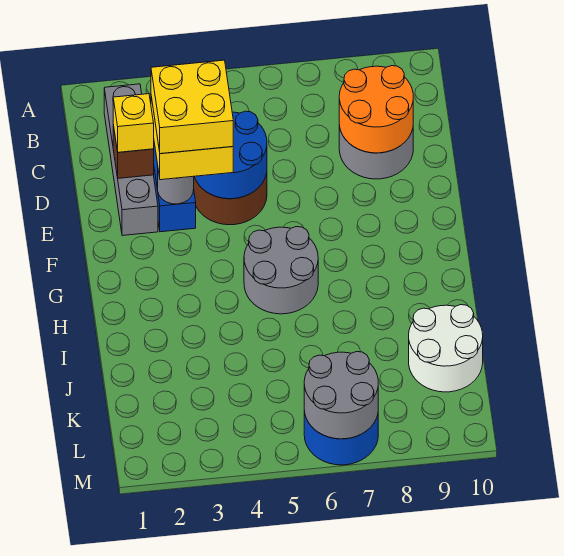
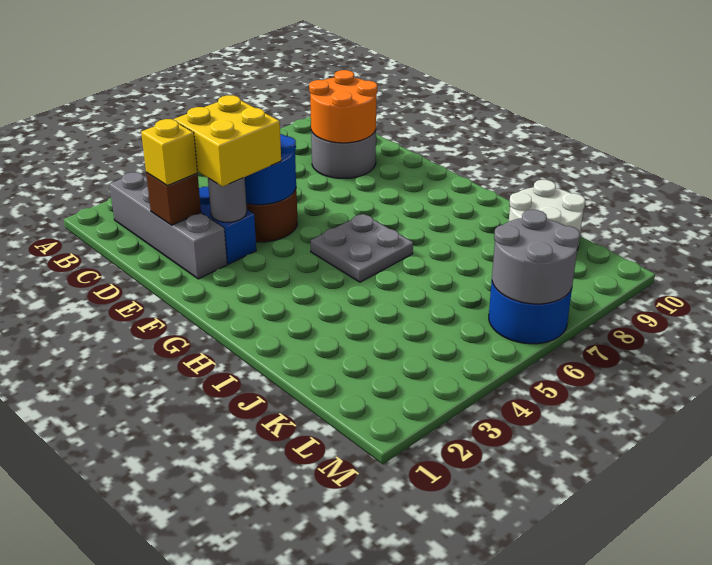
yellow 2x2 brick [151,60,233,154] -> none
grey 2x2 round brick [244,227,318,314] -> grey 2x2 plate [311,214,413,282]

